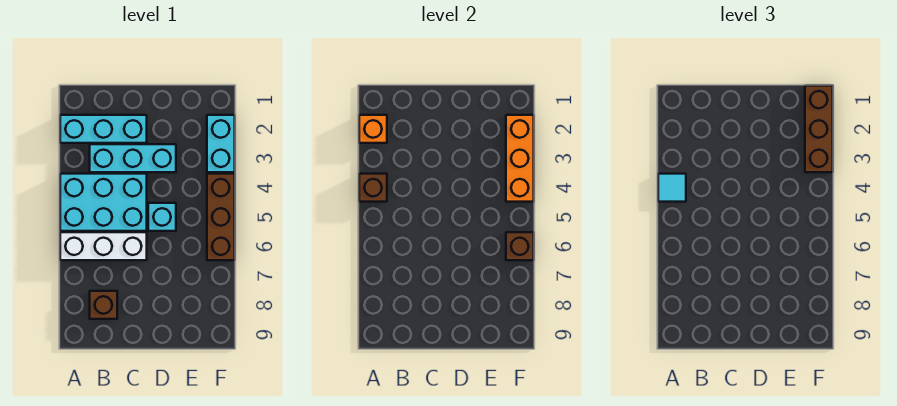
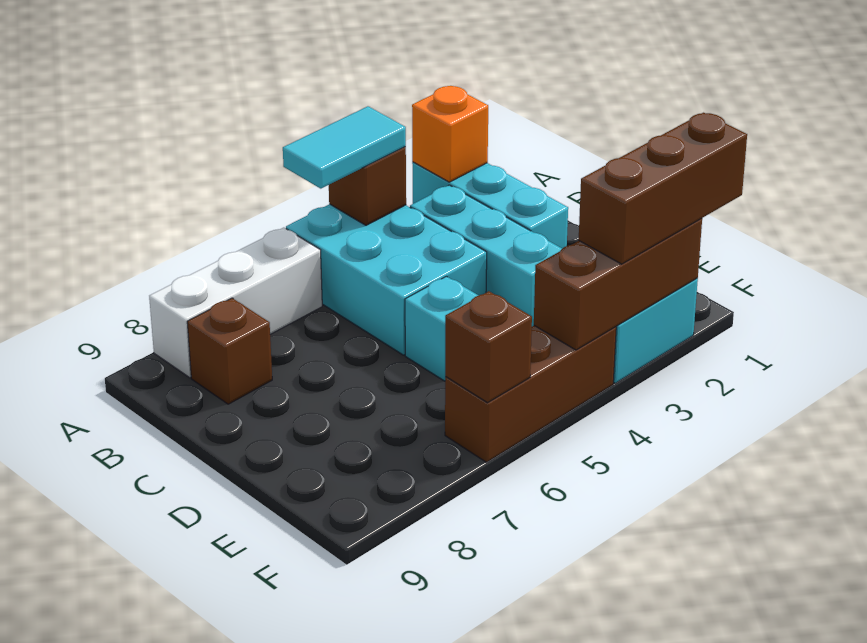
cyan 1x1 tile [658,174,686,202] -> cyan 1x2 tile [283,106,406,188]
white 1x3 brick [60,232,147,260] -> white 1x3 brick turned to [149,228,322,378]
orange 1x3 brick [506,115,534,202] -> brown 1x3 brick [534,218,702,350]

